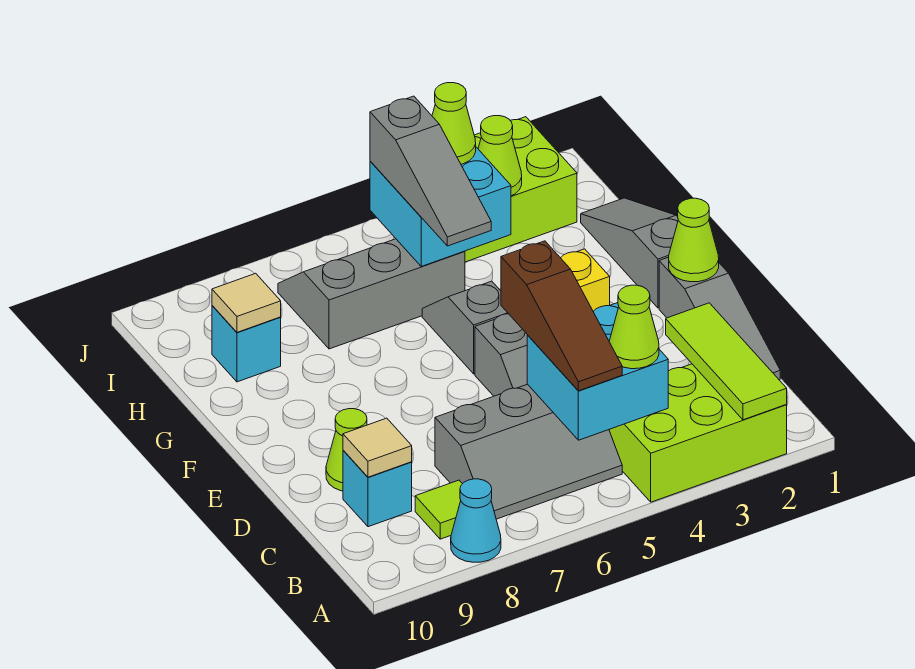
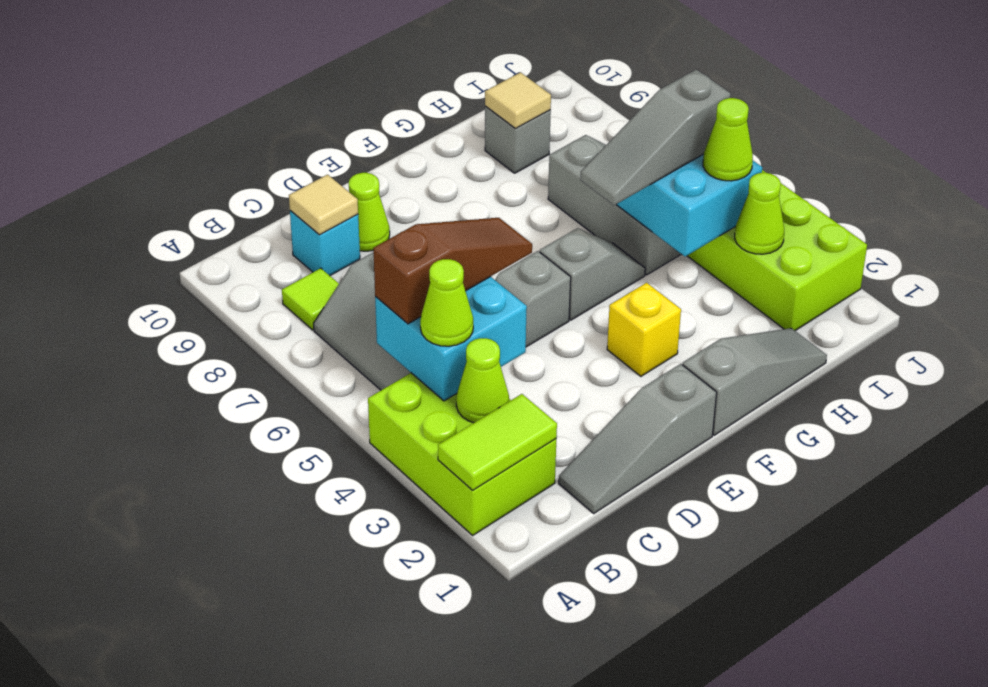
lime 1x3 tile [666,303,787,420] -> lime 1x2 tile [438,394,557,490]
cyan 1x1 cone [451,479,501,562] -> none
brown 1x3 slope [501,241,622,391] -> brown 1x3 slope turned to [373,218,532,324]
lime 1x1 cone [669,198,719,282] -> lime 1x1 cone moved to [456,338,509,423]
cyan 1x1 brick [212,306,281,382] -> grey 1x1 brick [485,106,551,173]

